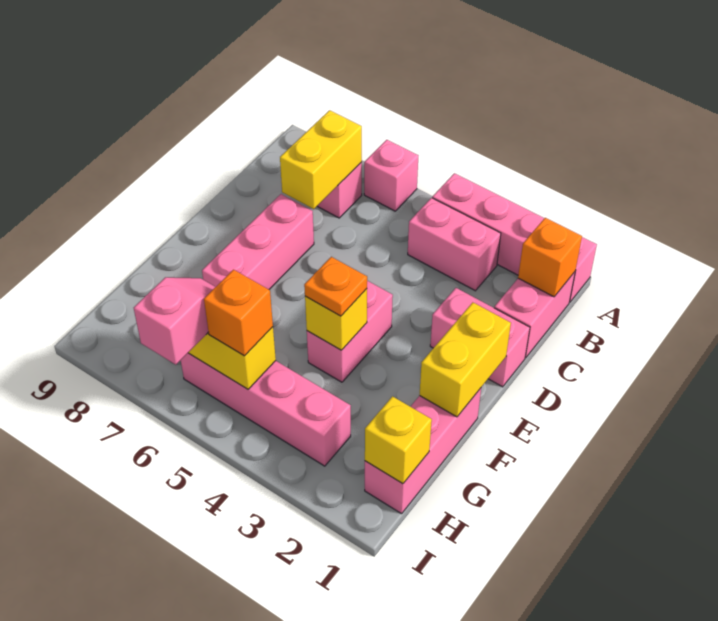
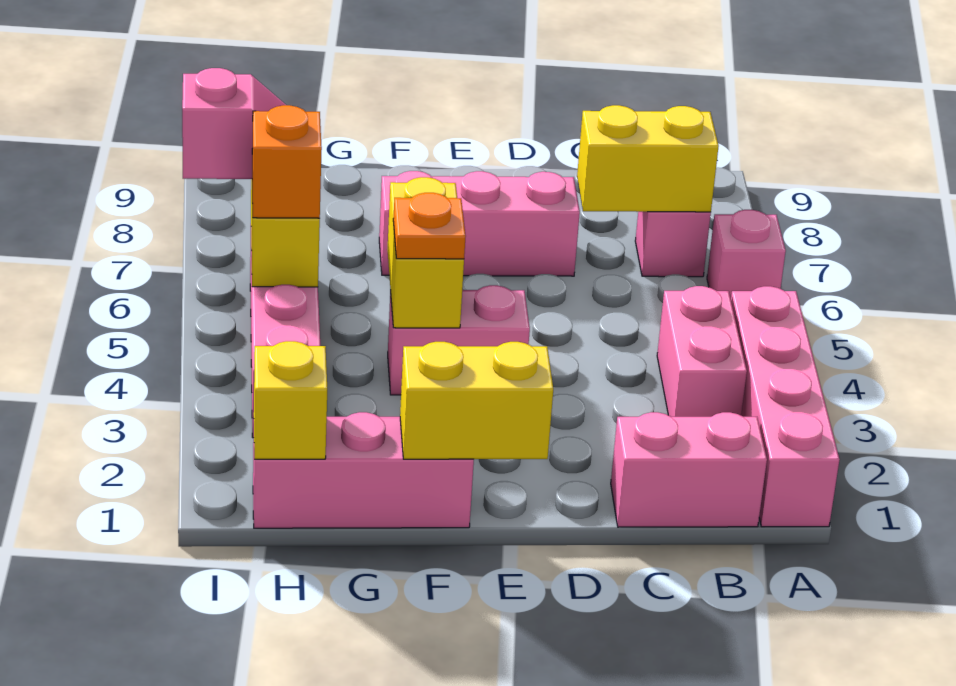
orange 1x1 brick [518,218,582,297] -> none
pink 1x2 brick [430,288,530,387] -> none
yellow 1x1 brick [305,289,367,350] -> yellow 1x2 brick [387,177,464,328]

